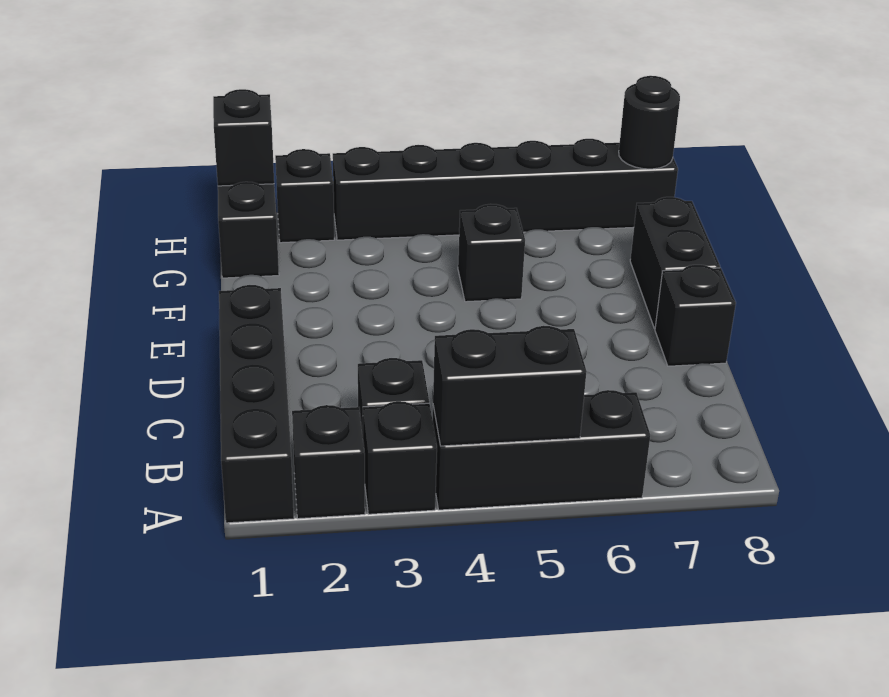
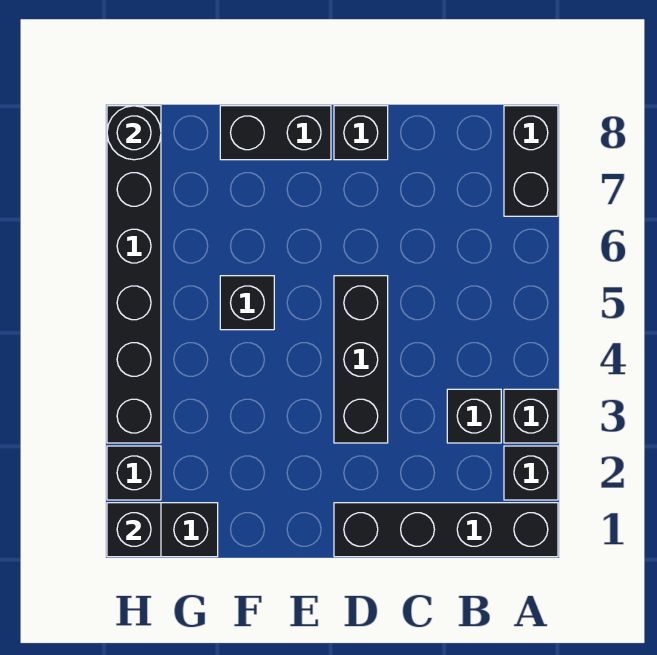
black 1x3 brick [433,390,650,510] -> black 1x3 brick moved to [334,276,388,443]
black 1x2 brick [433,326,587,446] -> black 1x2 brick moved to [504,106,558,216]

